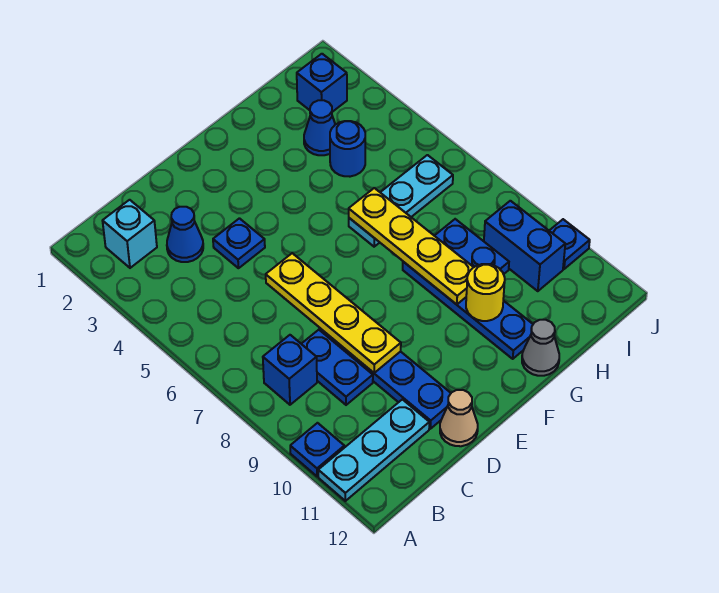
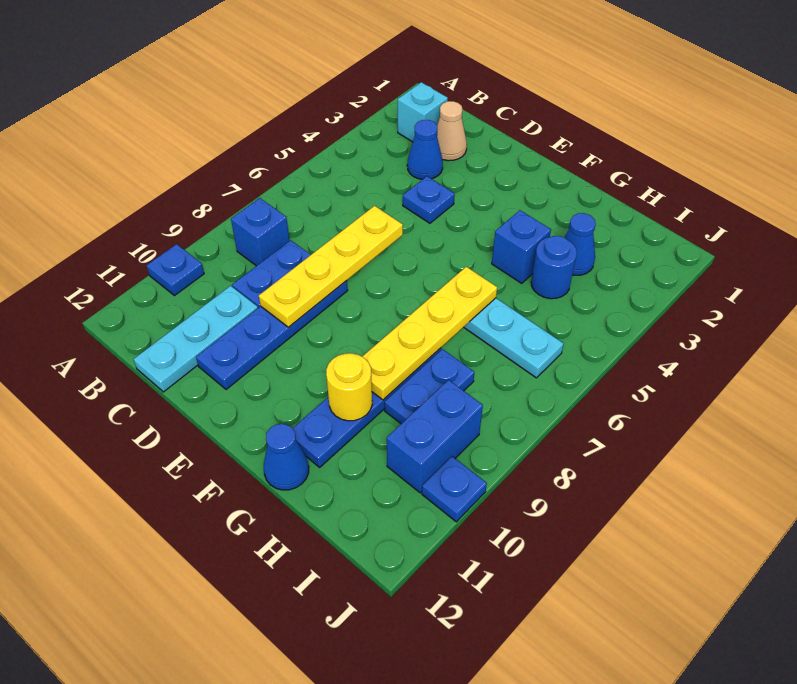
cyan 1x3 plate [318,399,429,501] -> cyan 1x3 plate turned to [134,286,258,392]
tan 1x1 cone [440,390,478,446] -> tan 1x1 cone moved to [437,101,467,161]
grey 1x1 cone [522,320,559,376] -> blue 1x1 cone [264,424,309,490]
blue 1x1 brick [297,54,347,112] -> blue 1x1 brick moved to [492,210,551,283]

